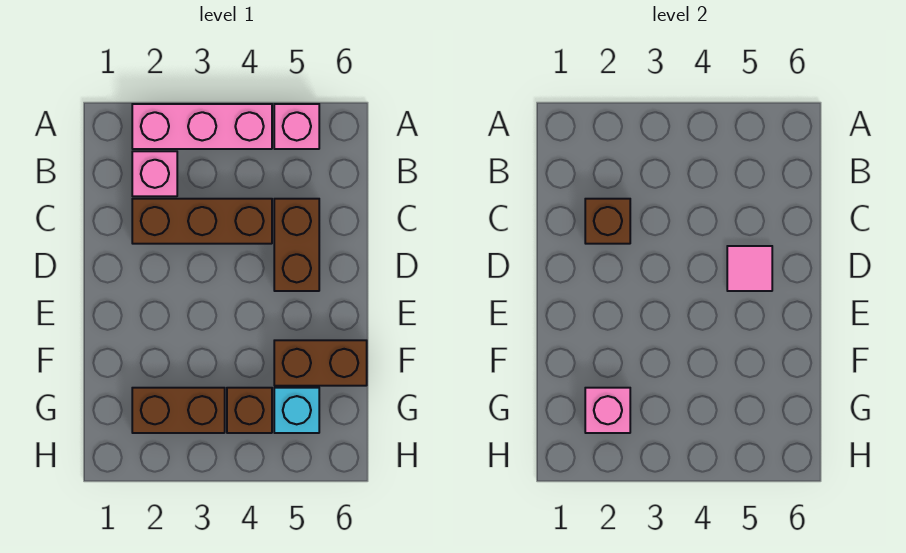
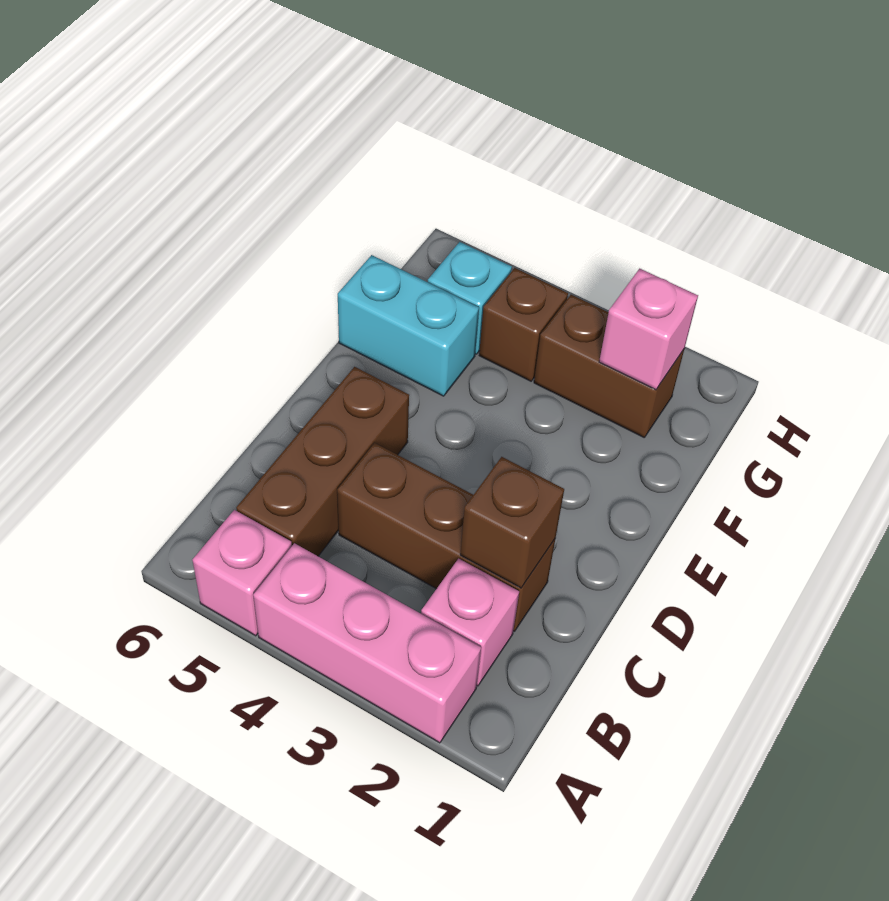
brown 1x2 brick [274,199,319,291] -> brown 1x3 brick [236,367,409,556]
pink 1x1 tile [727,246,772,291] -> none
brown 1x2 brick [274,340,367,386] -> cyan 1x2 brick [338,255,479,396]

